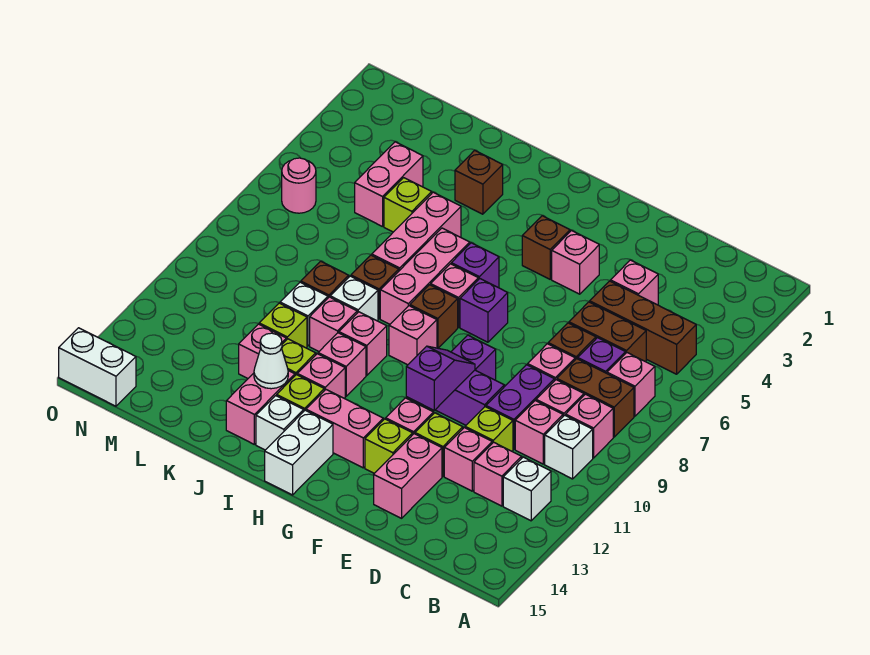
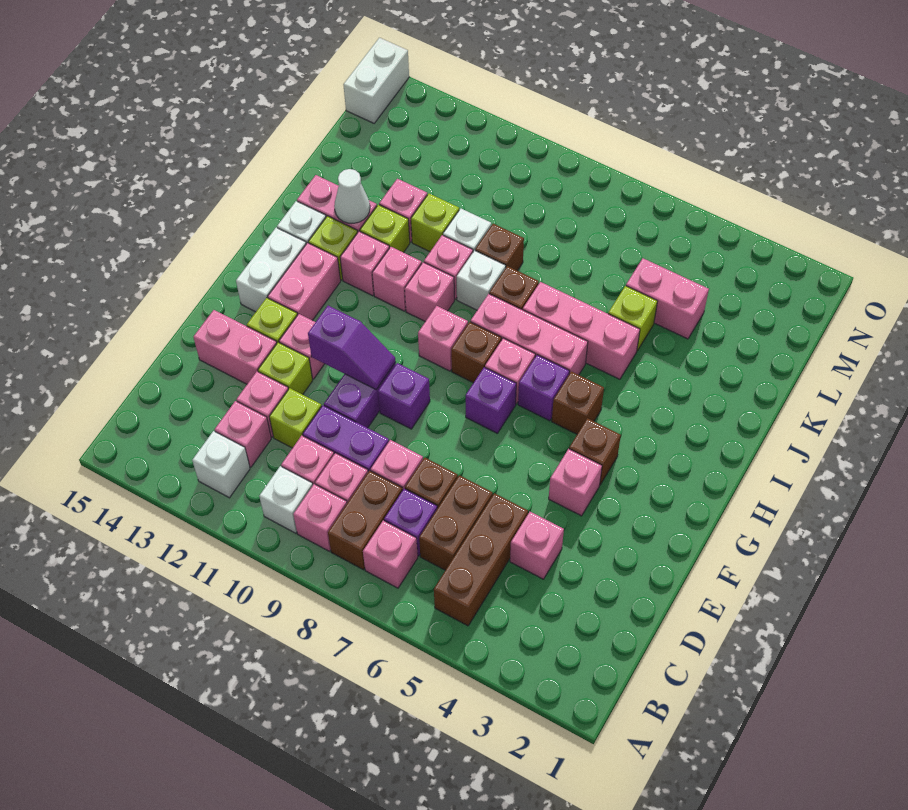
white 1x2 brick [265,410,333,495] -> white 1x2 brick turned to [236,228,306,312]
brown 1x1 brick [455,150,503,214] -> brown 1x1 brick moved to [552,371,604,434]
pink 1x1 round brick [282,158,316,213] -> none

